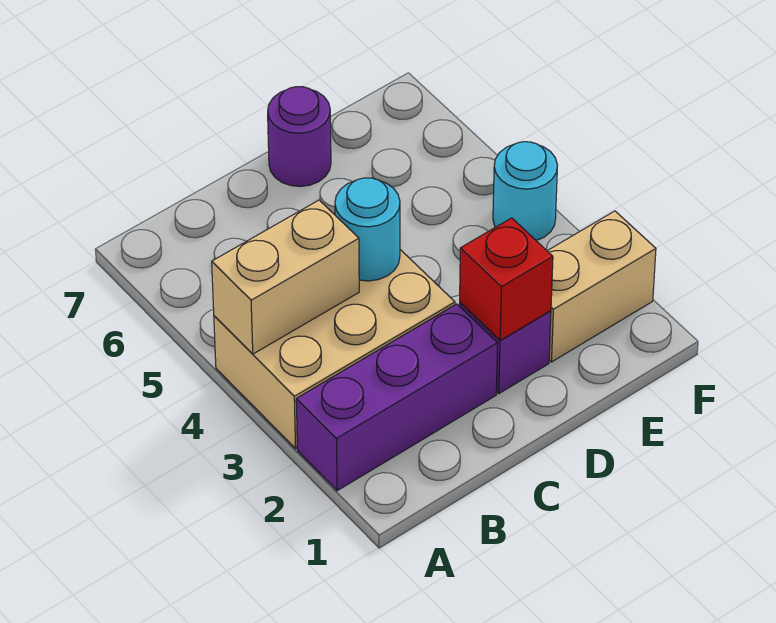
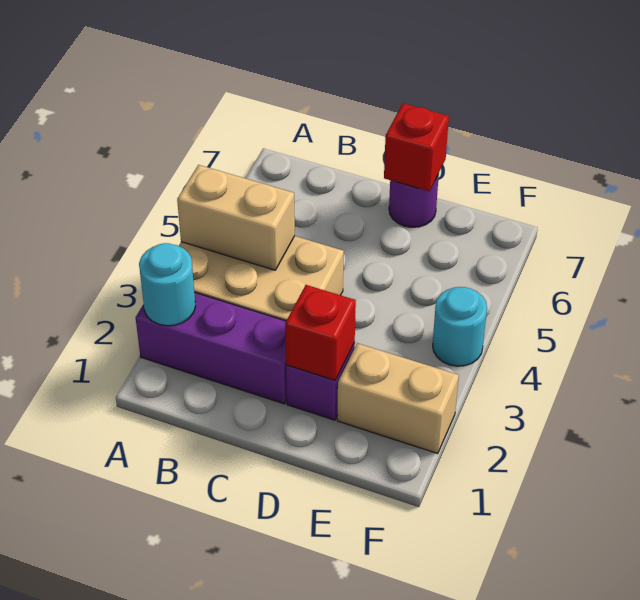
cyan 1x1 round brick [335,178,400,281] -> cyan 1x1 round brick moved to [139,243,195,326]
none -> red 1x1 brick [384,103,449,191]

